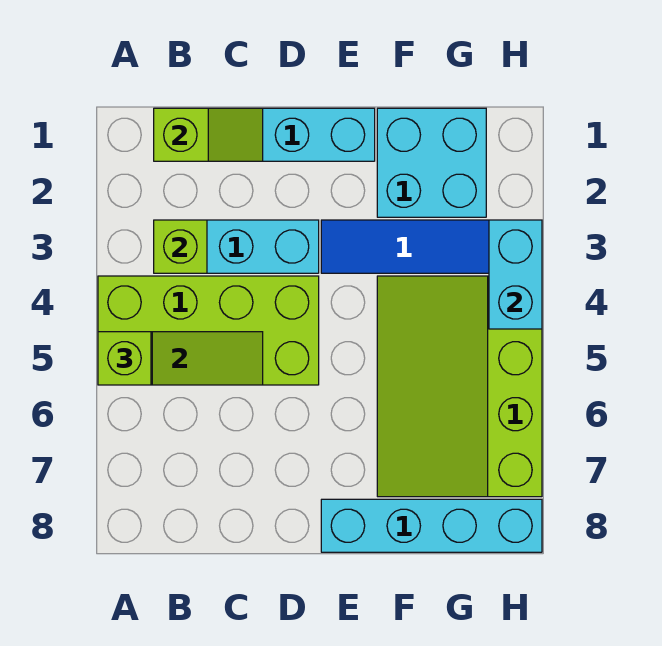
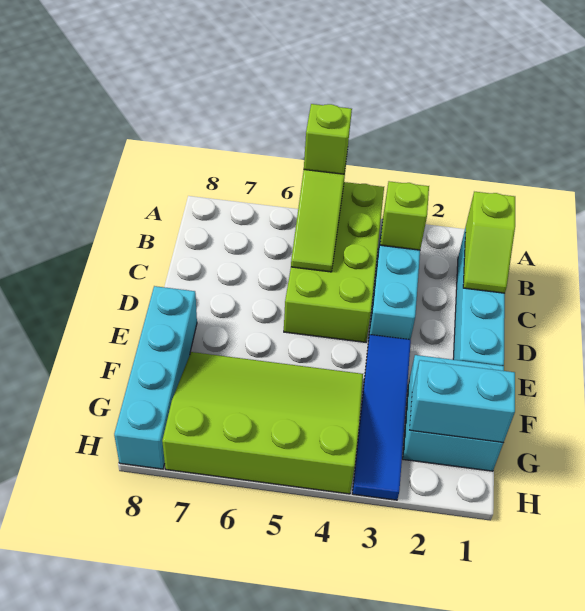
cyan 1x2 brick [489,220,542,329] -> cyan 1x2 brick moved to [409,360,515,443]

